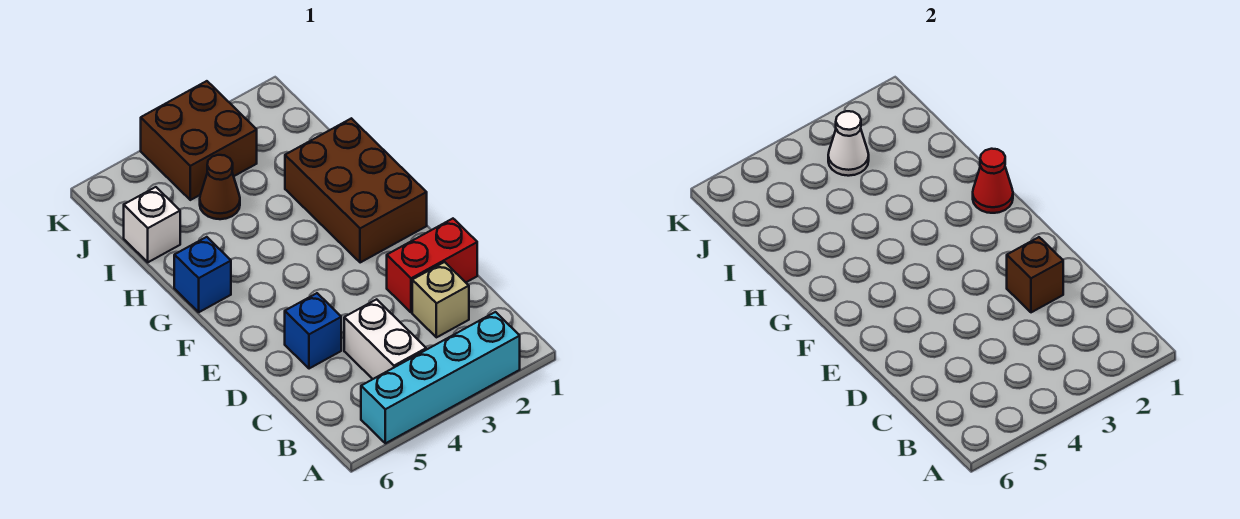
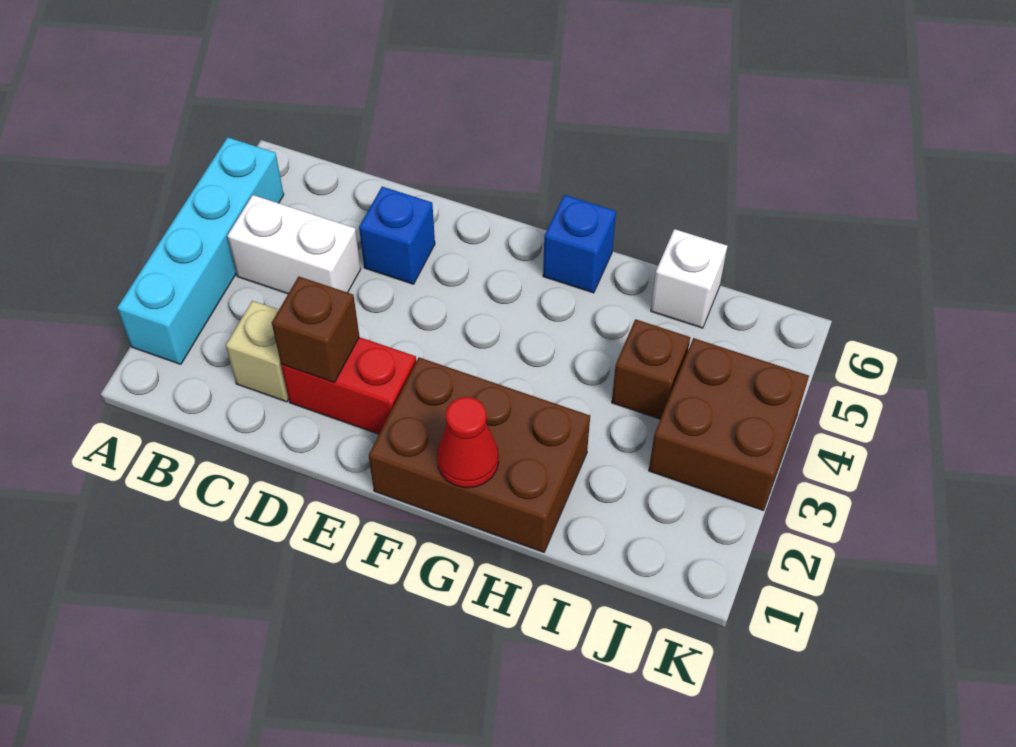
red 1x2 brick [387,219,477,312] -> red 1x2 brick turned to [281,337,416,434]
brown 1x1 cone [200,155,240,219] -> brown 1x1 brick [612,319,690,419]
white 1x1 cone [828,111,869,176] -> none

